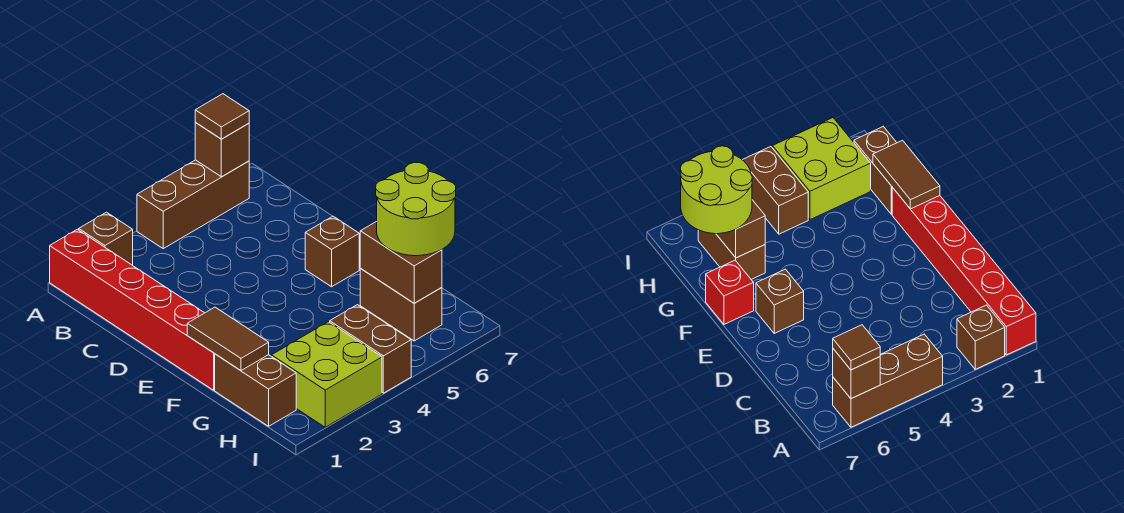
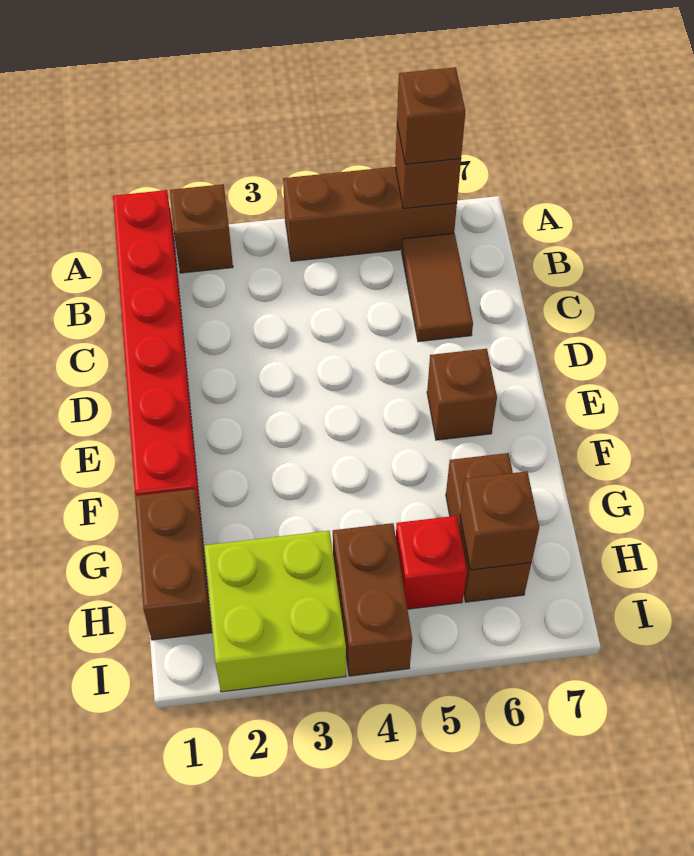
brown 1x1 tile [195,94,249,139] -> brown 1x1 brick [397,67,466,164]
brown 1x2 tile [187,307,269,371] -> brown 1x2 tile moved to [402,233,473,342]
red 1x1 brick [706,260,754,324] -> red 1x1 brick moved to [396,516,467,609]
brown 1x2 brick [360,221,442,303] -> brown 1x1 brick [460,471,539,570]
lime 2x2 round brick [376,163,456,256] -> none

